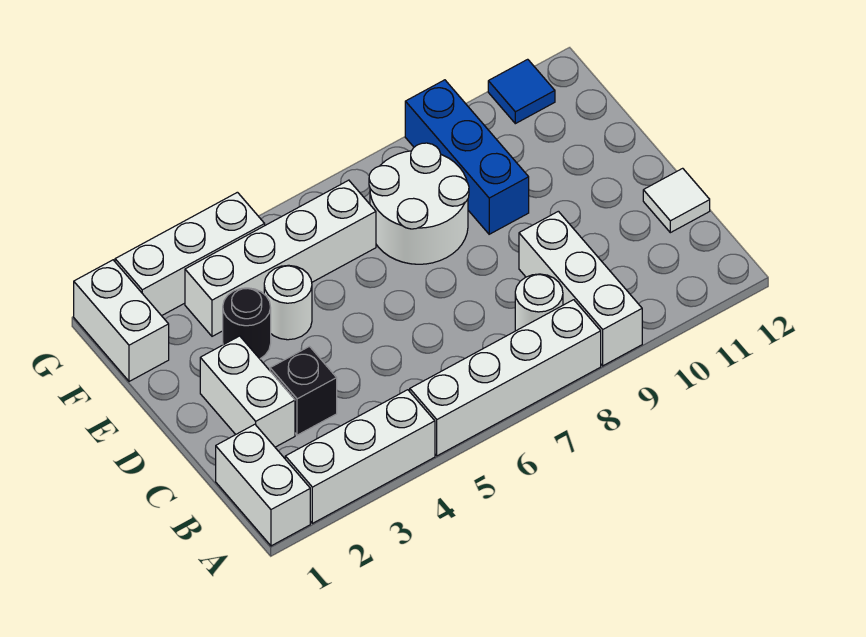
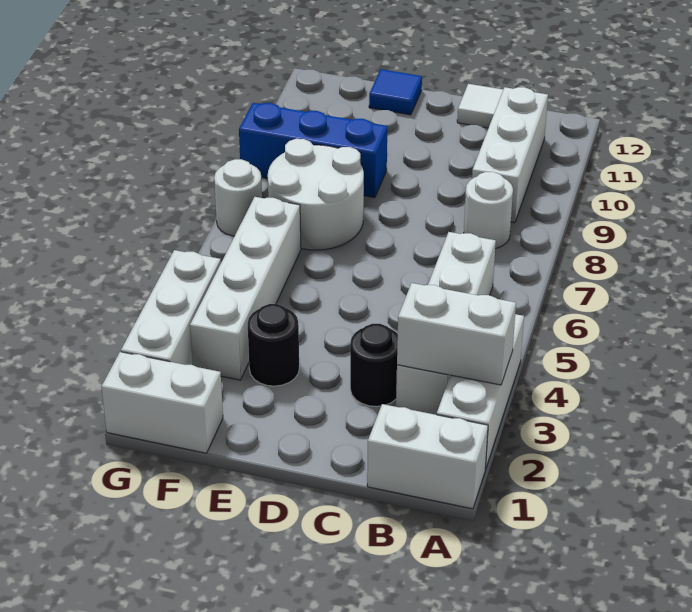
white 1x4 brick [410,300,601,456] -> white 1x4 brick moved to [396,232,496,415]
white 1x3 brick [519,211,642,366] -> white 1x3 brick turned to [472,87,548,223]
white 1x2 brick [200,336,295,447] -> white 1x2 brick moved to [397,283,516,385]
black 1x1 brick [270,347,337,435] -> black 1x1 round brick [350,324,398,407]
white 1x1 round brick [264,265,312,340] -> white 1x1 round brick moved to [214,159,262,236]
blue 1x1 tile [488,59,555,124] -> blue 1x1 tile moved to [369,69,422,115]

